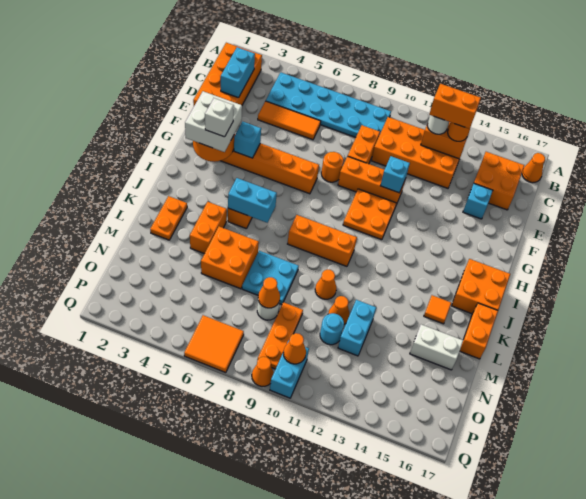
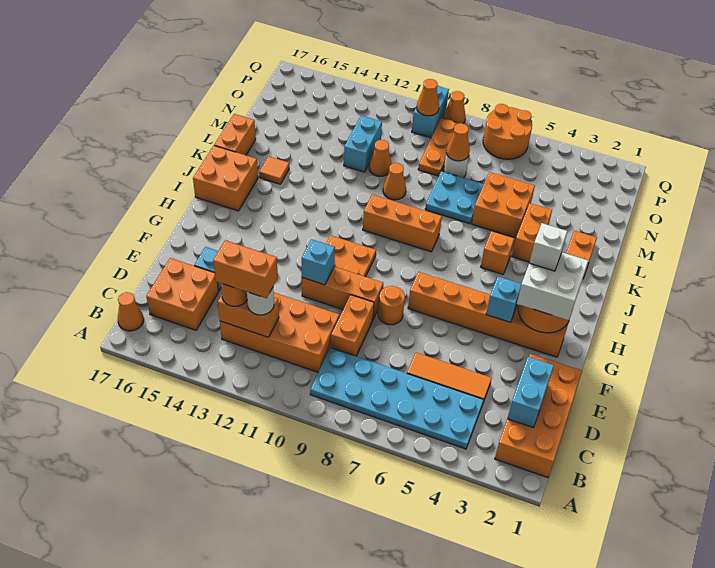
cyan 1x2 brick [228,178,277,223] -> none
white 1x2 brick [410,325,463,370] -> none
cyan 1x1 round brick [320,313,344,345] -> none
orange 2x2 tile [184,315,244,373] -> orange 2x2 round brick [483,104,532,159]

